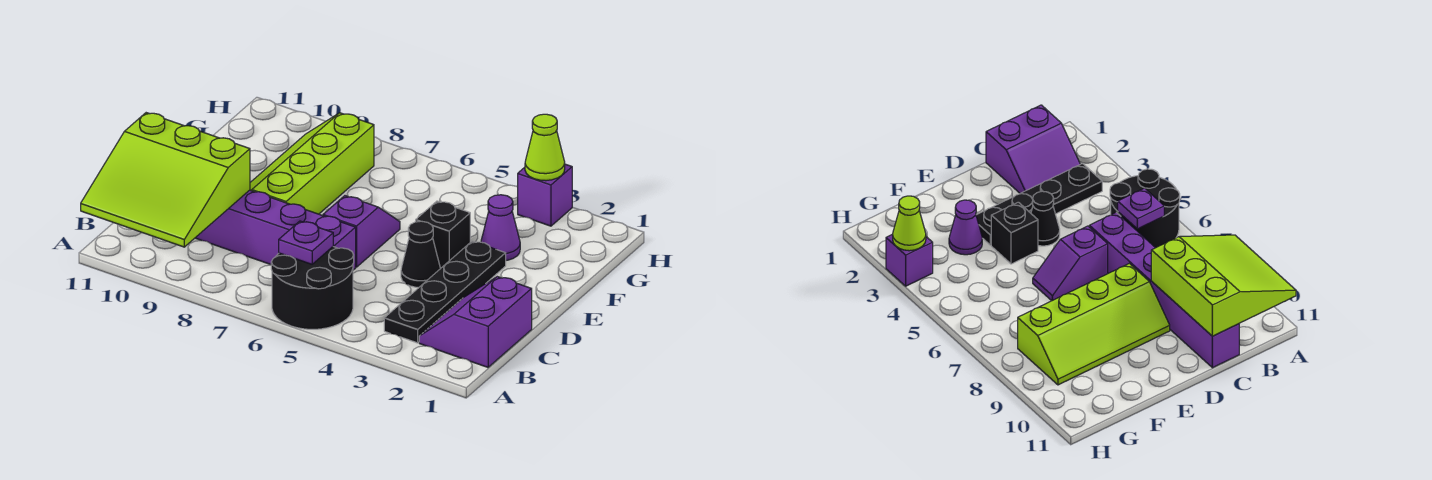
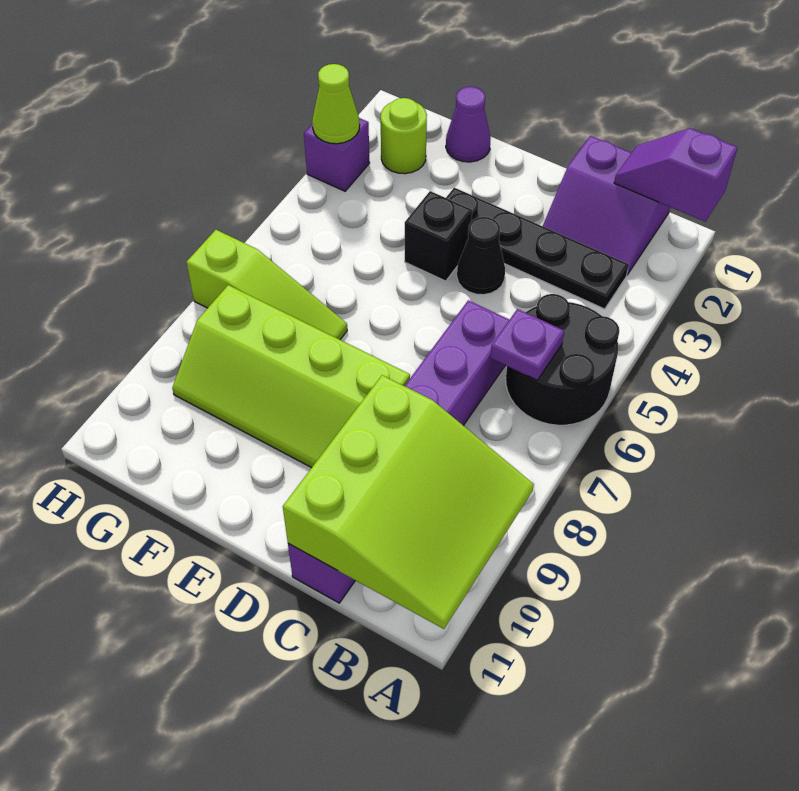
purple 1x2 slope [323,196,400,267] -> purple 1x2 slope moved to [614,128,737,222]
purple 1x1 cone [481,195,520,260] -> purple 1x1 cone moved to [446,87,491,162]
none -> lime 1x3 slope [186,230,347,340]
none -> lime 1x1 round brick [381,98,427,174]

